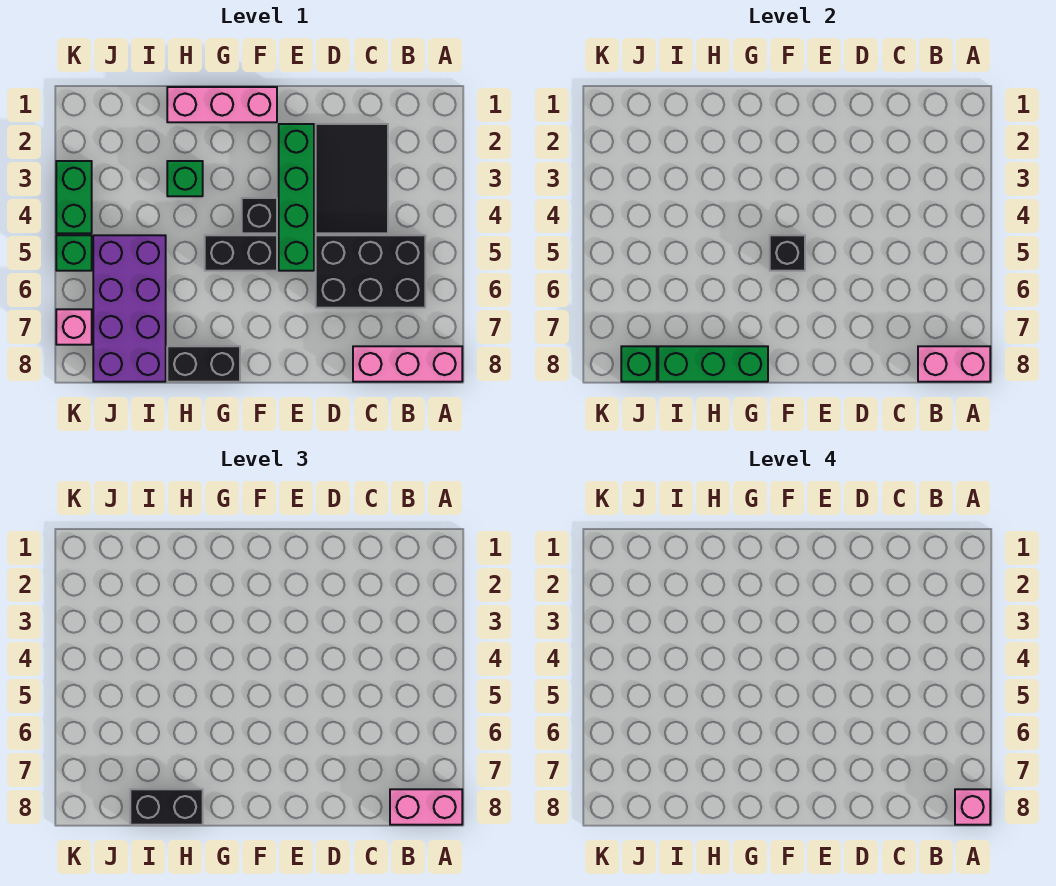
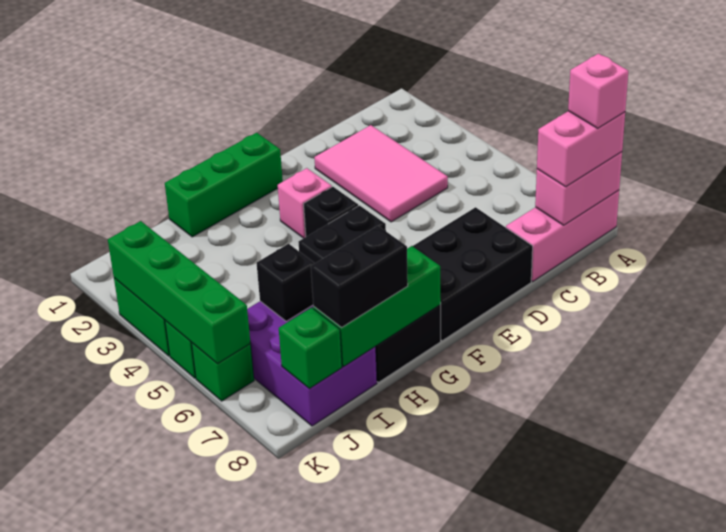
black 2x3 brick [316,235,425,308] -> black 2x3 brick moved to [413,207,533,341]
black 2x3 tile [316,124,388,233] -> pink 2x3 tile [314,125,448,222]
green 1x4 brick [279,124,314,271] -> green 1x4 brick moved to [108,221,251,364]
pink 1x3 brick [167,87,277,122] -> green 1x3 brick [165,133,283,237]
black 1x1 brick [770,235,805,271] -> black 1x1 brick moved to [257,244,315,321]
green 1x1 brick [167,161,203,196] -> green 1x1 brick moved to [192,343,254,401]
purple 2x4 brick [93,235,166,382] -> purple 2x3 brick [247,301,377,426]
pink 1x1 brick [56,309,92,345] -> pink 1x1 brick moved to [278,168,332,238]

